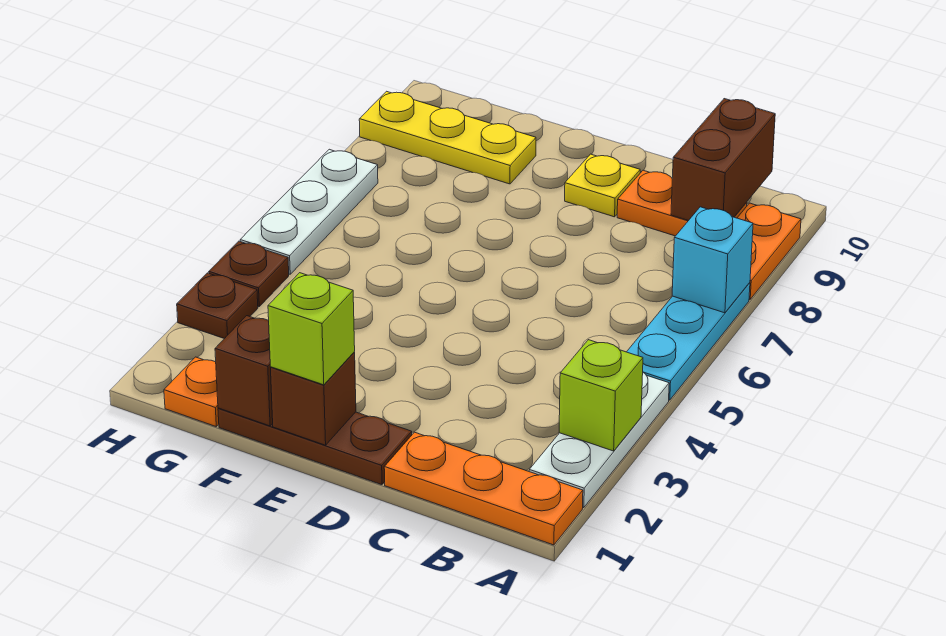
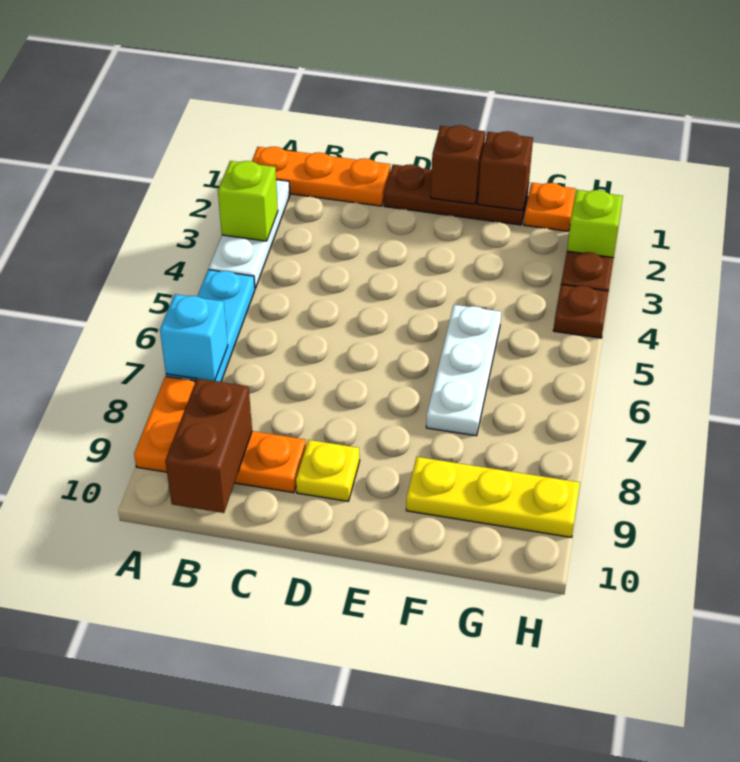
lime 1x1 brick [268,273,355,385] -> lime 1x1 brick moved to [567,190,623,258]
white 1x3 plate [240,149,378,274] -> white 1x3 plate moved to [426,305,501,436]

